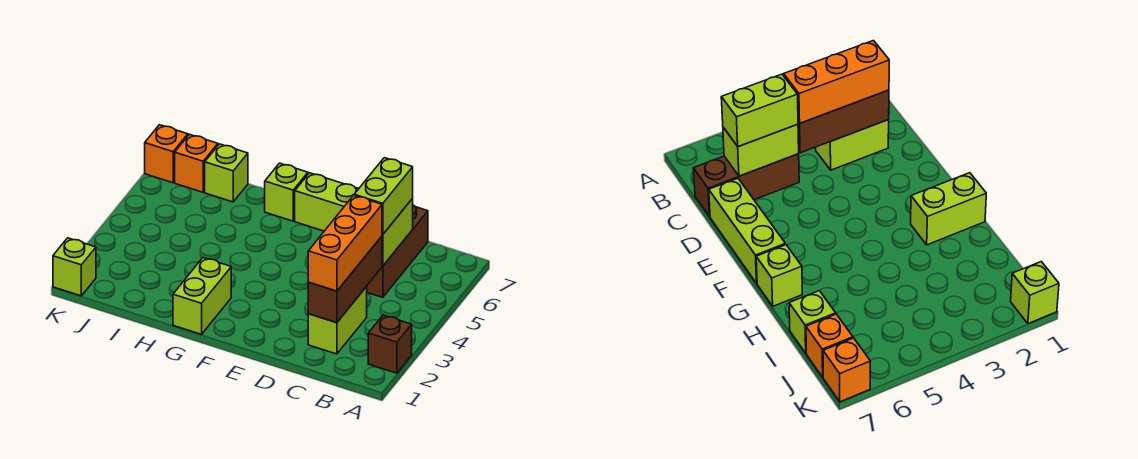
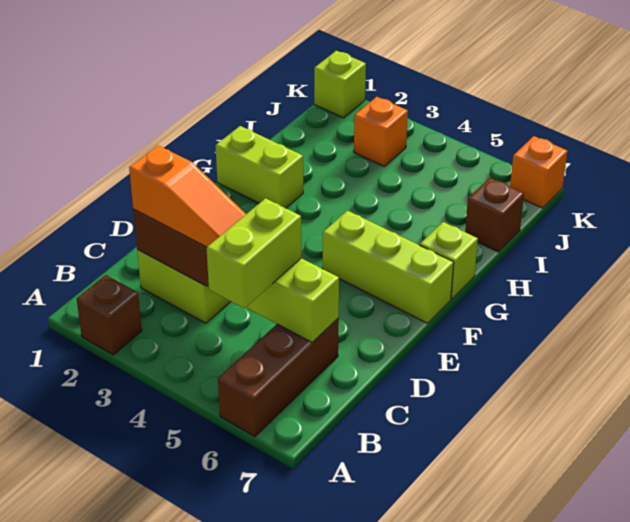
orange 1x3 brick [308,195,382,291] -> orange 1x3 slope [129,146,246,247]
brown 1x3 brick [366,205,428,297] -> brown 1x3 brick turned to [218,318,339,437]
lime 1x2 brick [354,158,413,235] -> lime 1x2 brick turned to [206,198,301,308]
lime 1x3 brick [295,173,359,231] -> lime 1x3 brick turned to [323,211,454,323]
lime 1x1 brick [205,144,248,202] -> brown 1x1 brick [465,178,524,252]
orange 1x1 brick [175,134,218,192] -> orange 1x1 brick moved to [354,97,408,167]

